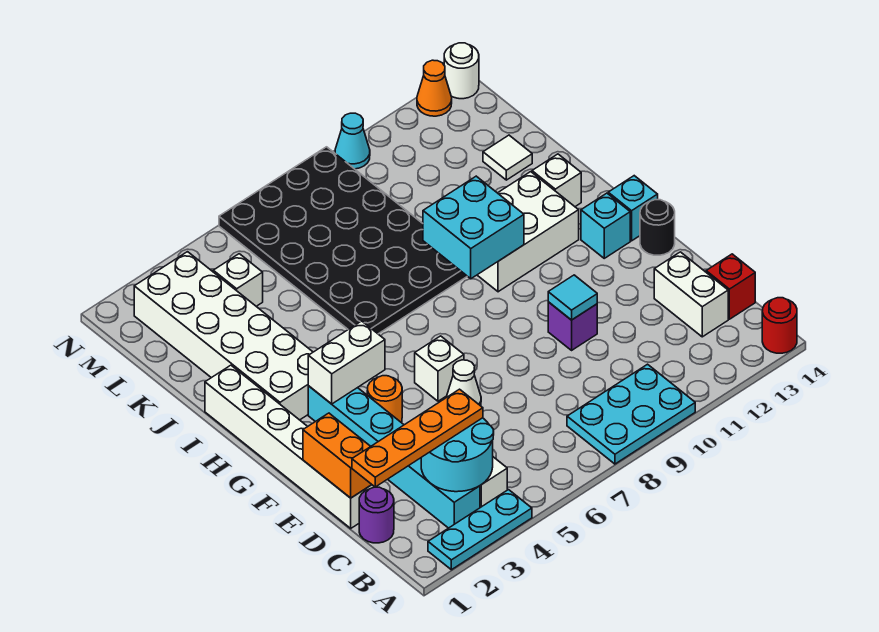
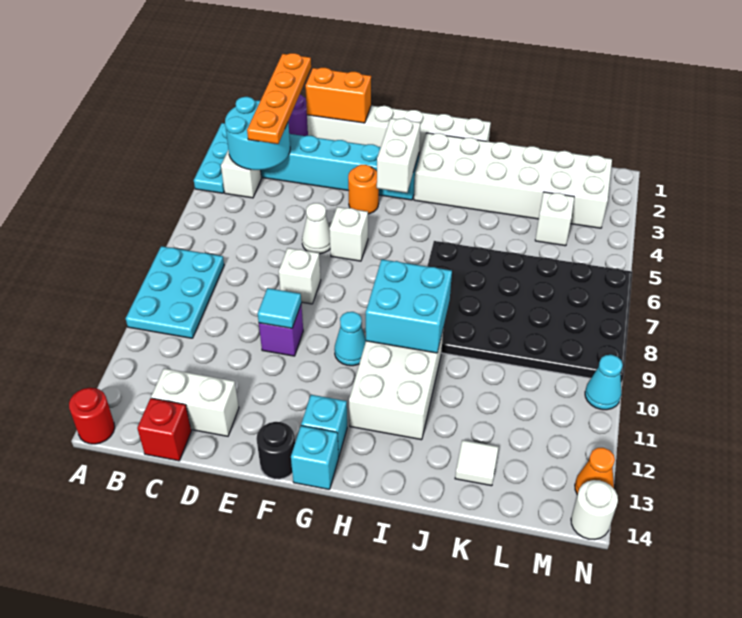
none -> cyan 1x1 cone [334,312,366,366]
white 1x1 brick [532,154,581,206] -> white 1x1 brick moved to [279,248,321,304]

